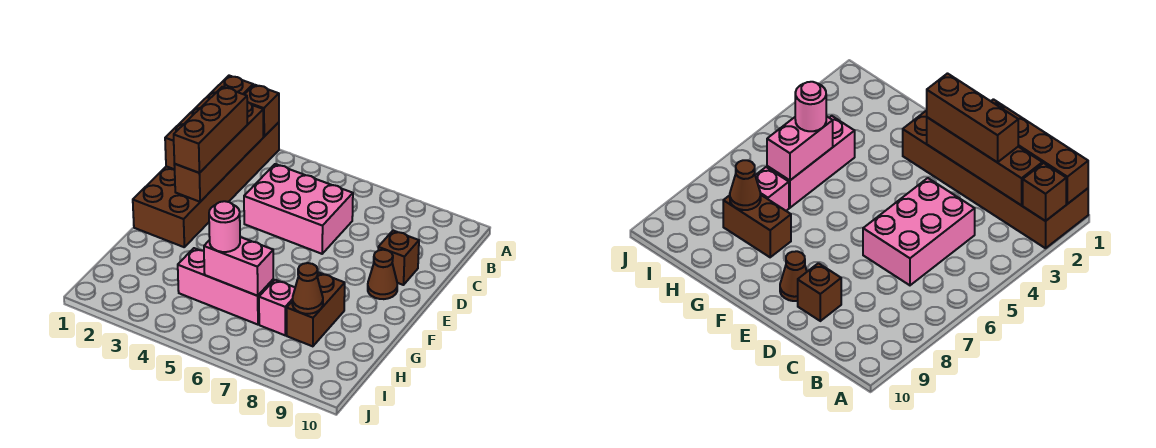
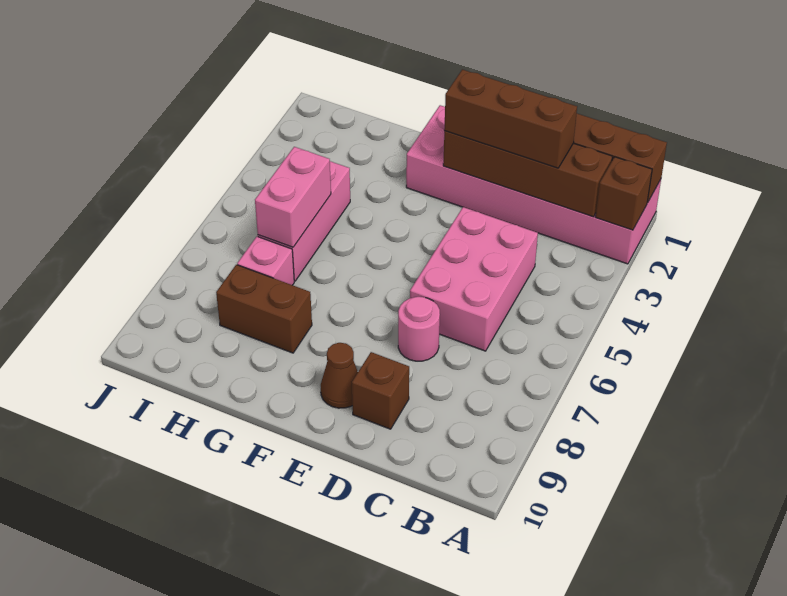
brown 2x6 brick [133,122,279,247] -> pink 2x6 brick [406,105,661,264]
pink 1x1 round brick [209,201,240,252] -> pink 1x1 round brick moved to [398,297,440,361]
brown 1x1 cone [292,263,323,314] -> none

